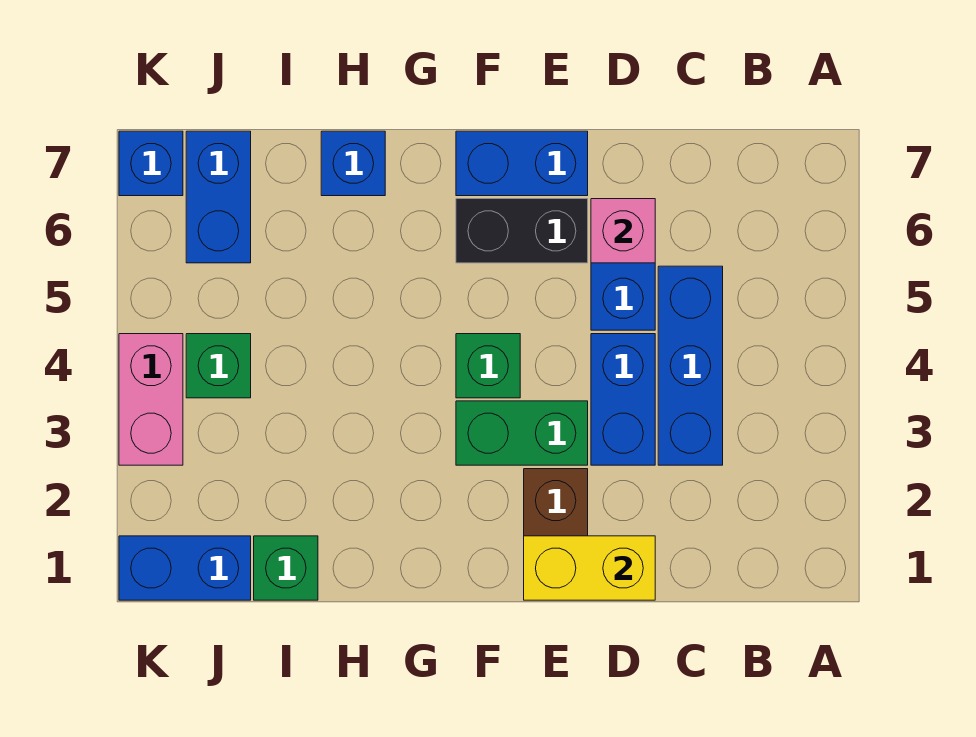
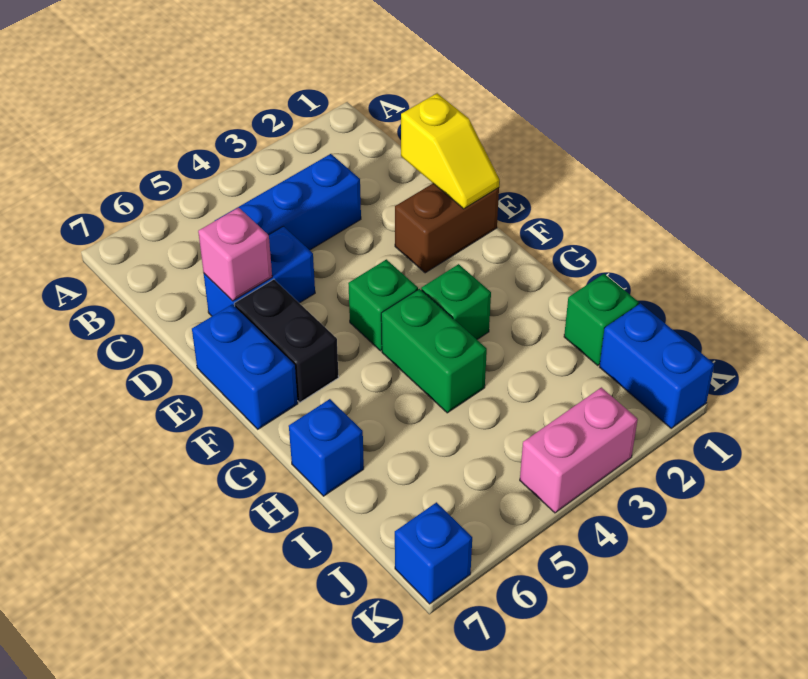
yellow 1x2 brick [524,536,655,600] -> yellow 1x2 slope [401,93,500,209]
blue 1x2 brick [591,334,655,465] -> none
green 1x2 brick [456,401,588,465] -> green 1x2 brick moved to [381,289,487,413]
green 1x1 brick [186,334,251,398] -> green 1x1 brick moved to [421,264,491,339]
blue 1x2 brick [186,131,251,263] -> none

